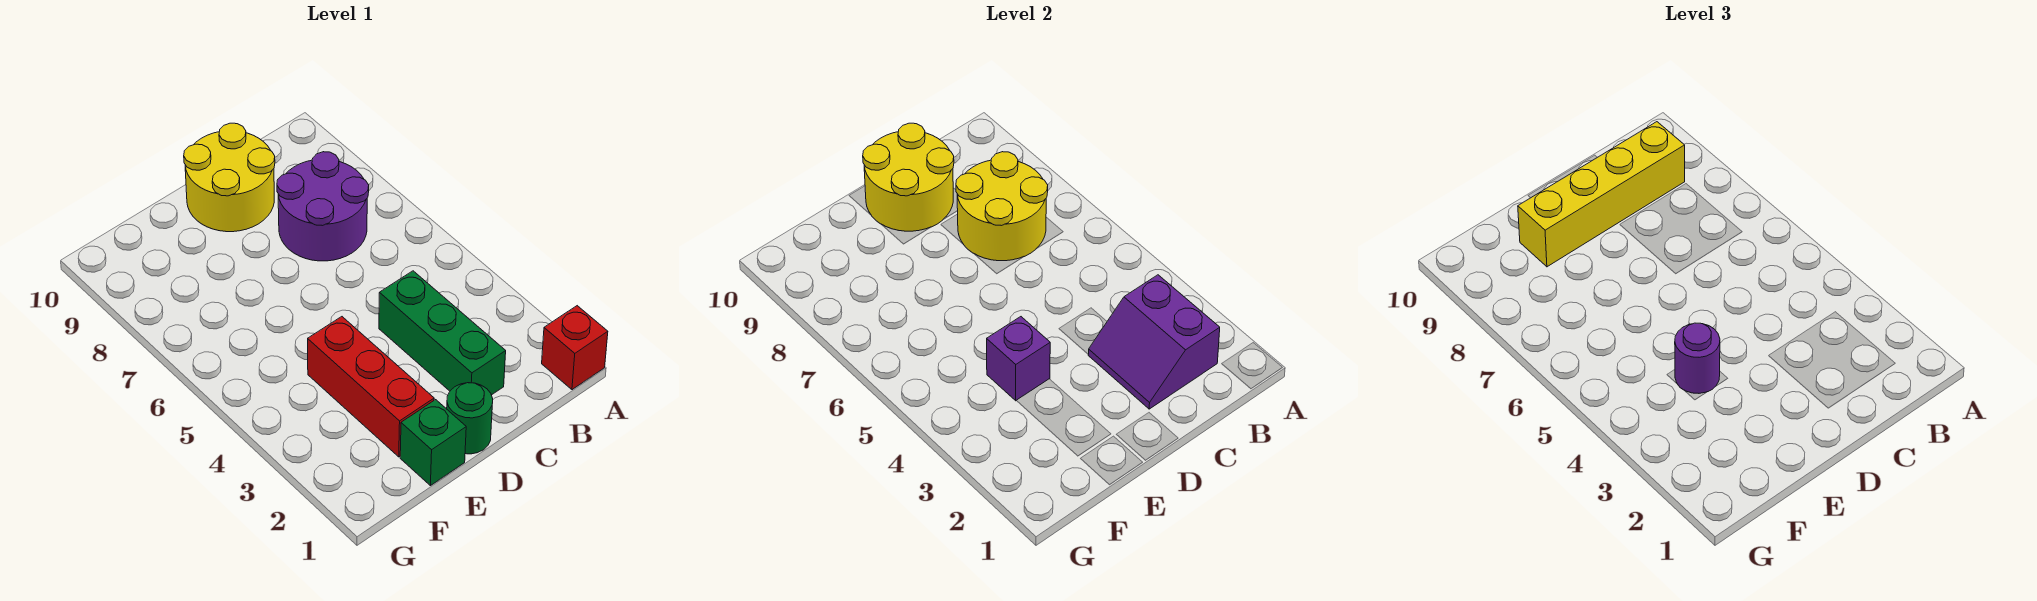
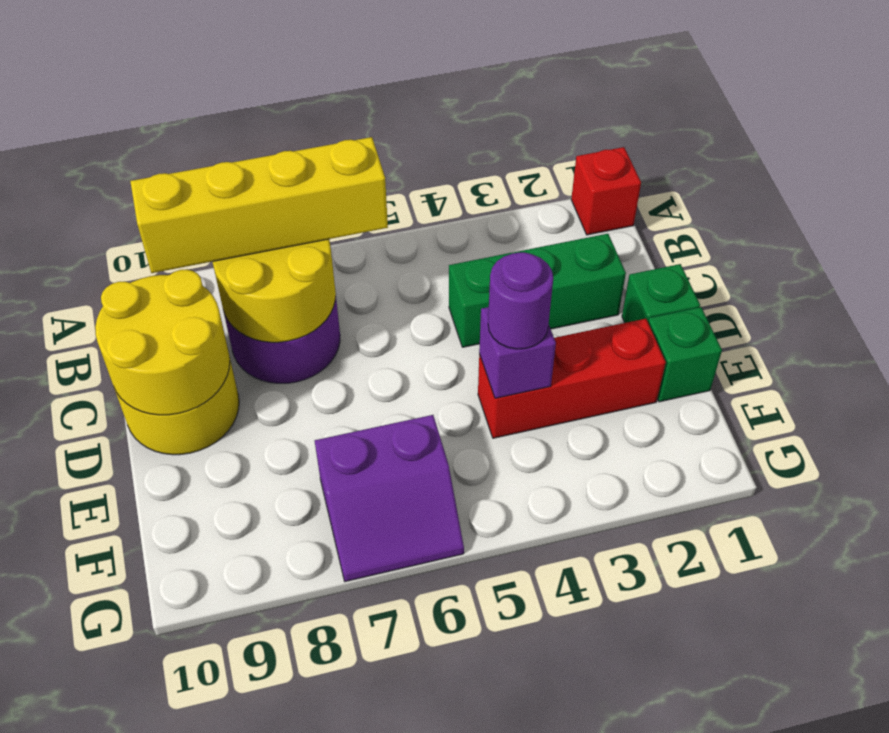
purple 2x2 slope [1088,275,1220,409] -> purple 2x2 slope moved to [315,415,464,582]
yellow 1x4 brick [1518,122,1685,267] -> yellow 1x4 brick turned to [130,137,388,273]
green 1x1 round brick [447,383,493,454] -> green 1x1 brick [622,264,700,323]

